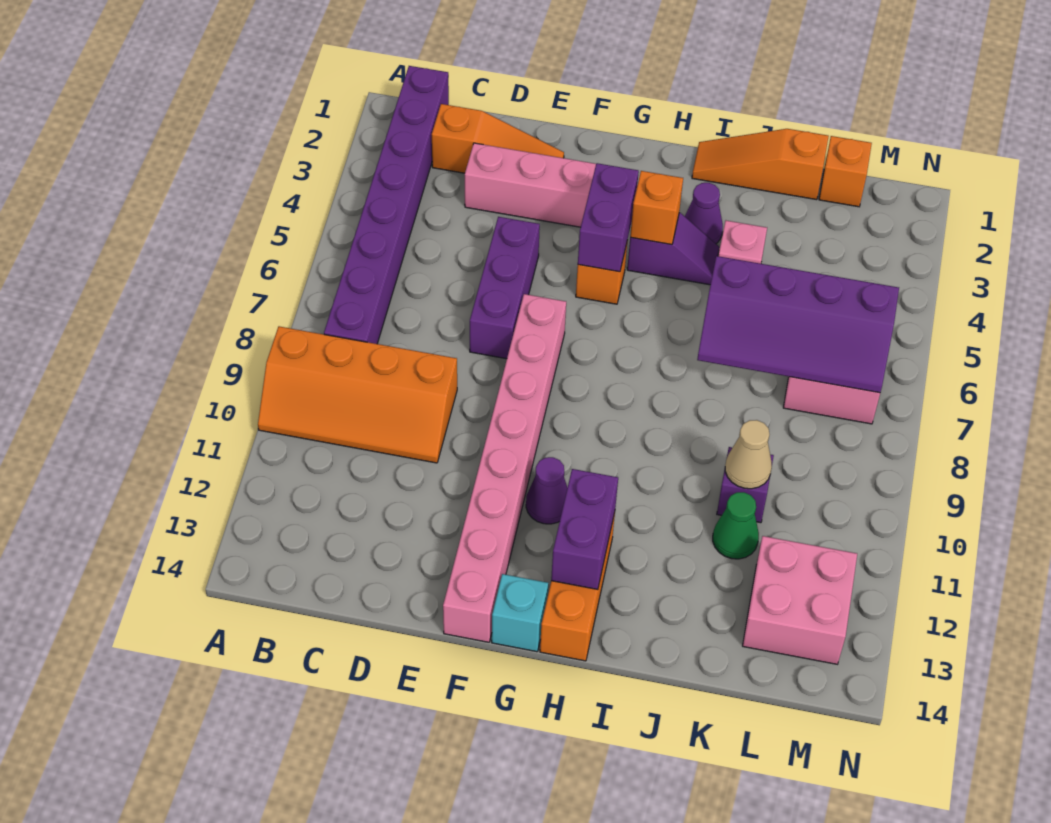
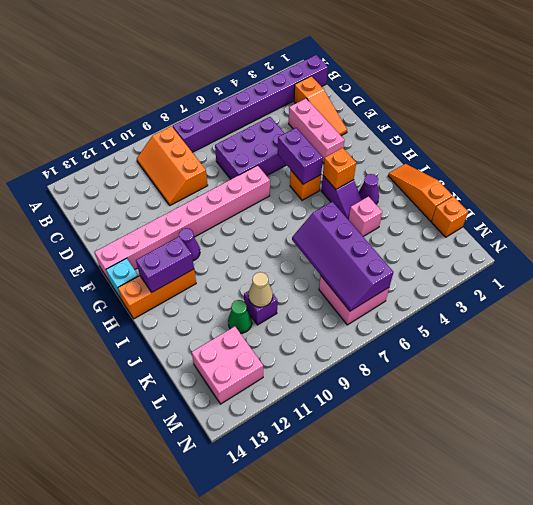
orange 2x4 slope [258,326,457,463] -> orange 2x3 slope [137,126,208,205]
purple 1x3 brick [470,217,540,359] -> purple 2x3 brick [215,117,286,179]
purple 1x2 brick [578,163,639,272] -> purple 1x2 brick turned to [278,128,323,184]

